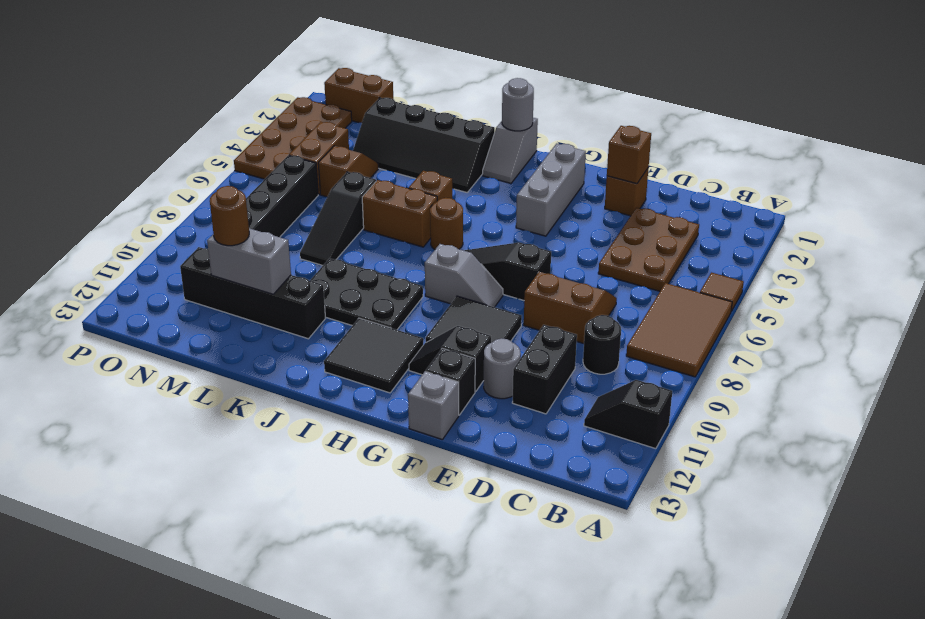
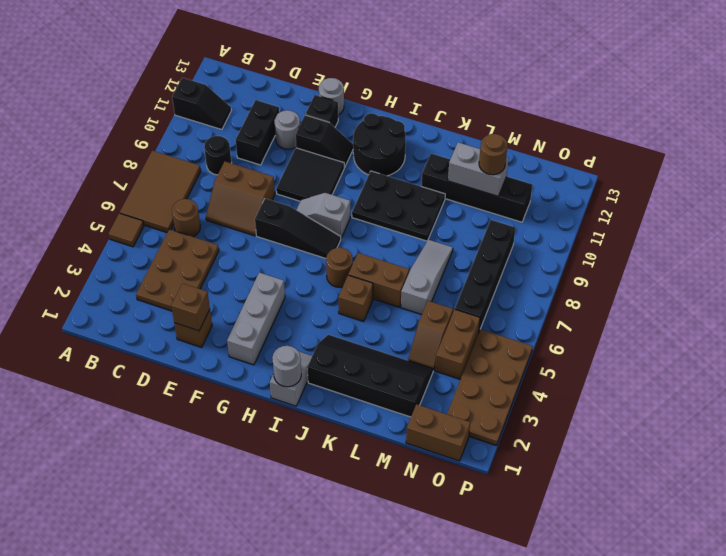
none -> brown 1x1 round brick [172,199,200,237]
grey 1x1 brick [408,372,459,440] -> grey 1x1 round brick [319,78,344,115]
black 2x2 tile [324,318,423,393] -> black 2x2 round brick [353,113,406,176]
black 1x3 slope [300,172,376,265] -> grey 1x3 slope [401,240,453,315]

